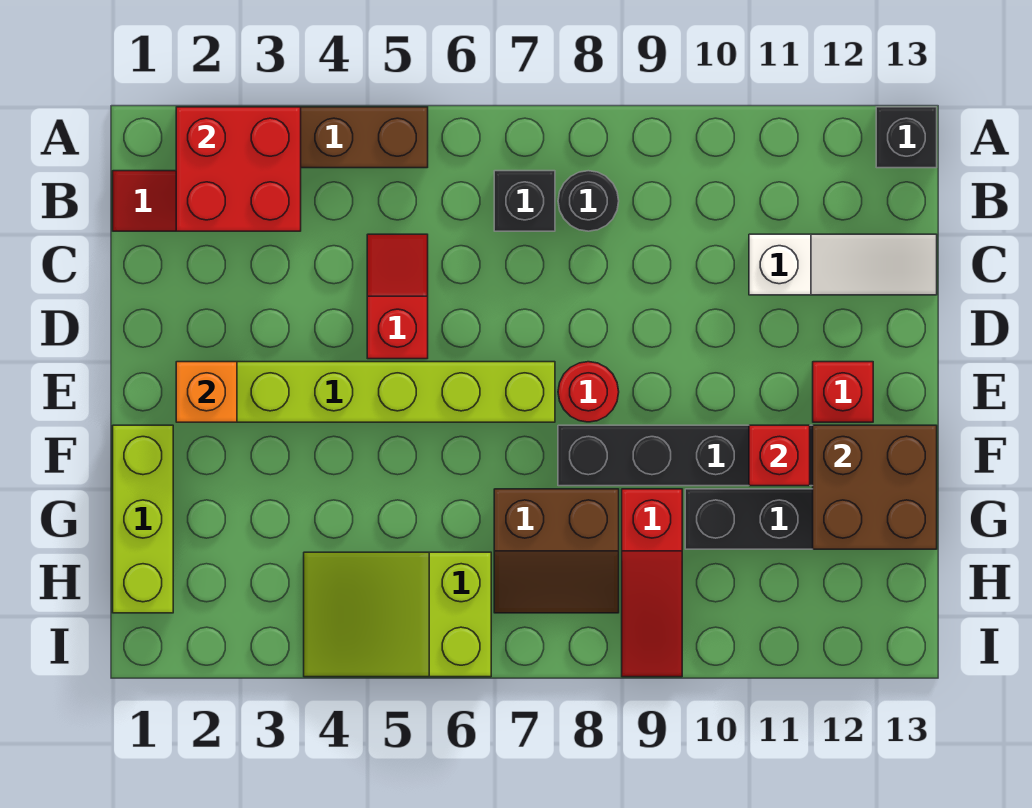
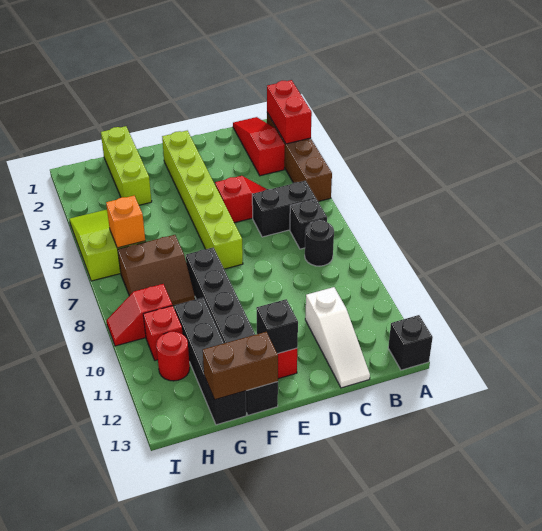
red 2x2 brick [176,107,301,231] -> red 1x2 brick [267,80,312,144]
none -> black 1x2 brick [252,181,316,237]
orange 1x1 brick [176,362,237,422] -> orange 1x1 brick moved to [106,196,145,248]
red 1x1 round brick [558,362,619,422] -> red 1x1 round brick moved to [156,332,190,381]
none -> black 1x1 brick [256,299,298,354]
lime 1x3 brick [113,425,173,613] -> lime 1x3 brick turned to [101,126,152,205]
red 1x1 brick [749,425,810,486] -> red 1x1 brick moved to [143,306,182,360]
brown 2x2 brick [813,425,937,549] -> brown 1x2 brick [203,332,278,400]
brown 2x2 slope [494,489,619,613] -> brown 2x2 slope turned to [118,235,195,306]
red 1x3 slope [622,489,682,677] -> red 1x2 slope [106,284,172,346]

